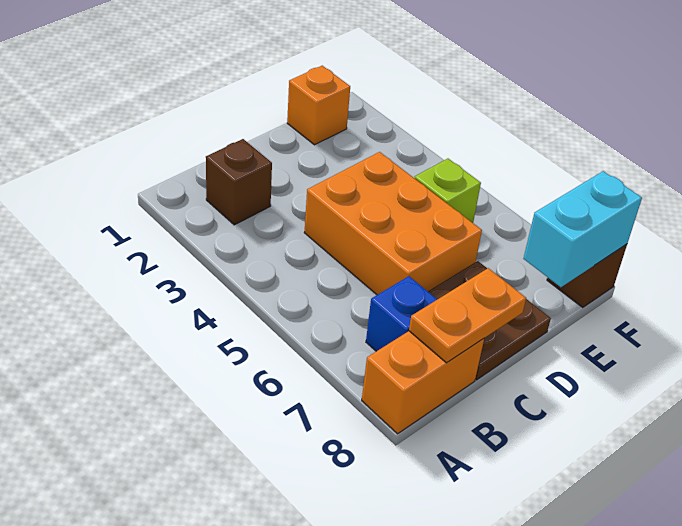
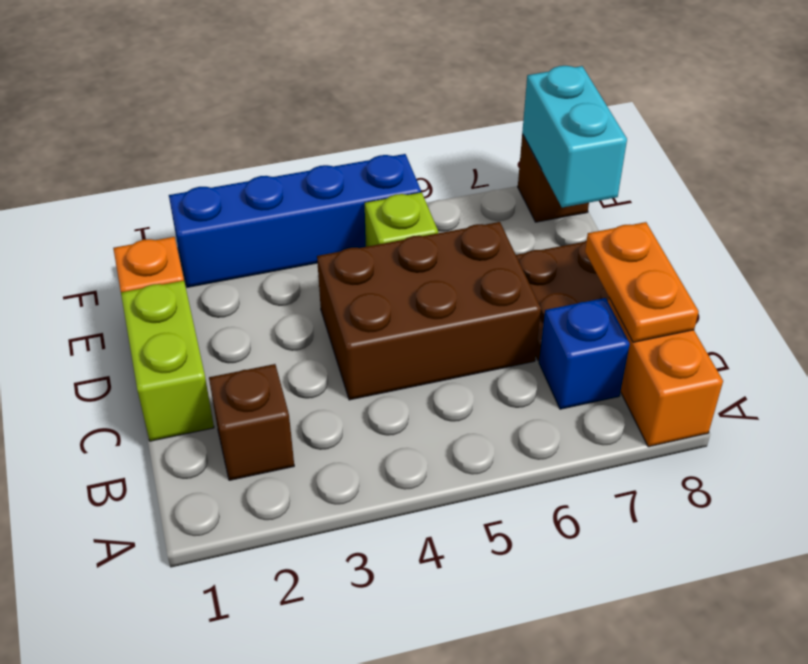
none -> lime 1x2 brick [121,281,214,441]
orange 2x3 brick [304,152,482,295] -> brown 2x3 brick [317,222,541,400]
none -> blue 1x4 brick [169,154,421,287]

